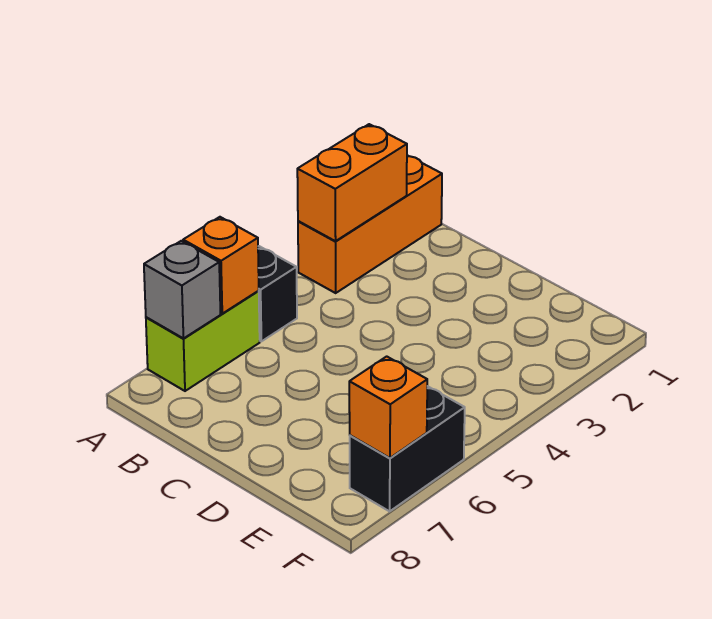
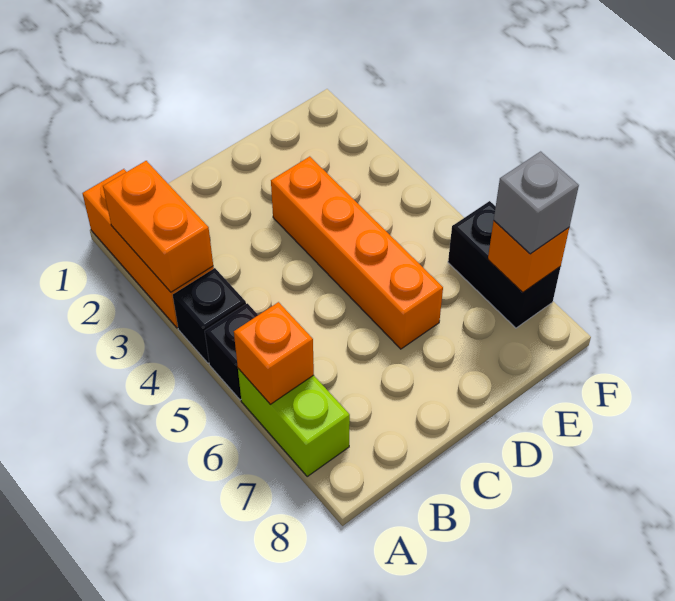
none -> black 1x1 brick [173,268,246,363]
grey 1x1 brick [144,241,220,338] -> grey 1x1 brick moved to [494,152,579,254]
none -> orange 1x4 brick [271,157,443,349]

